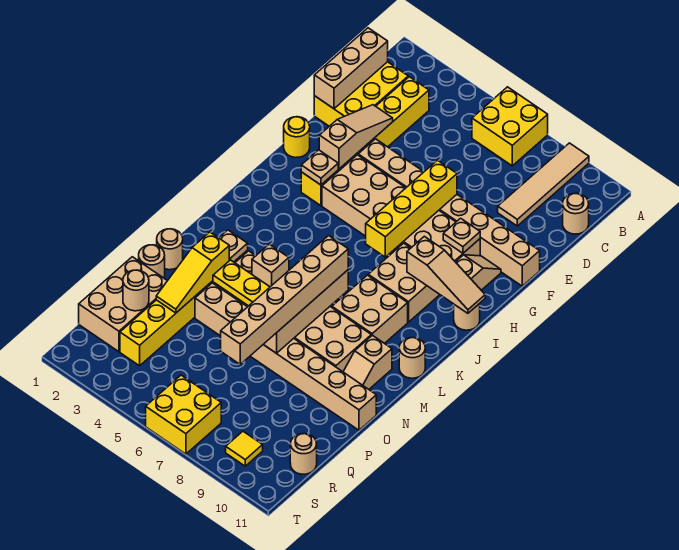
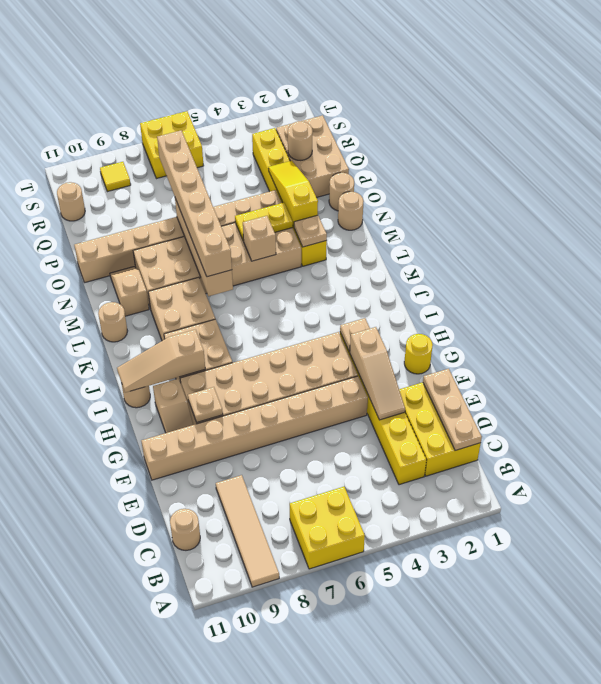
tan 1x3 brick [314,28,388,109] -> tan 1x3 plate [423,369,482,451]
yellow 1x4 brick [366,160,457,257] -> none

